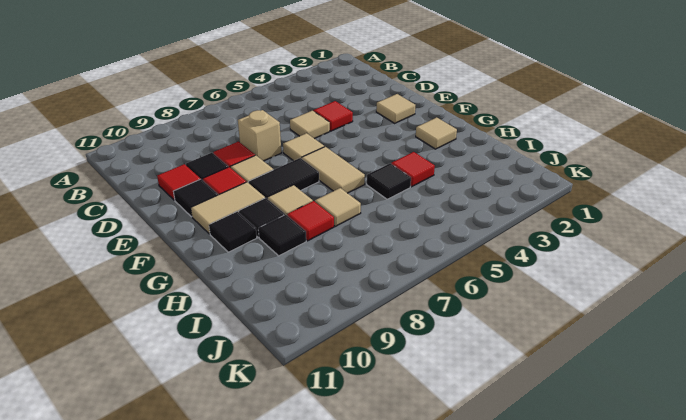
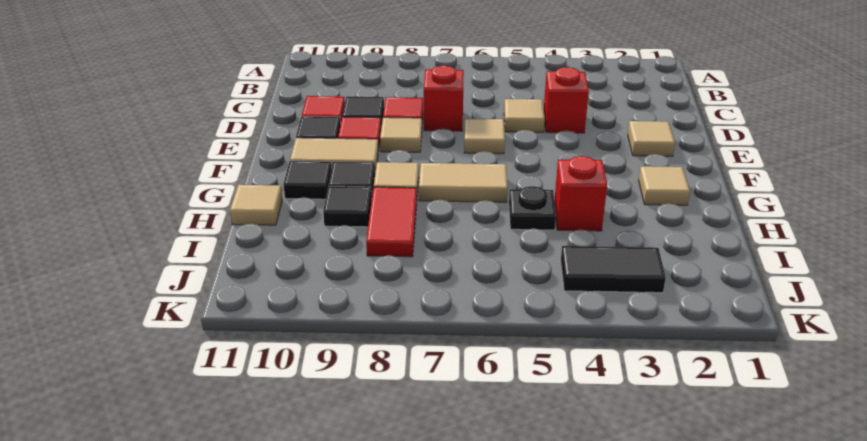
red 1x1 tile [313,101,353,131] -> red 1x1 brick [544,67,589,133]
tan 1x1 brick [238,110,281,161] -> red 1x1 brick [424,65,464,131]
tan 1x2 tile [302,147,365,193] -> tan 1x2 tile turned to [419,163,507,202]
black 1x2 tile [249,158,319,198] -> black 1x2 tile moved to [561,246,666,293]
red 1x1 tile [391,152,435,187] -> red 1x1 brick [554,156,607,231]
black 1x1 tile [367,163,411,199] -> black 1x1 plate [509,186,556,230]
tan 1x1 tile [315,188,361,226] -> tan 1x1 tile moved to [230,185,282,225]
red 1x1 tile [287,201,334,241] -> red 1x2 tile [366,187,417,257]

